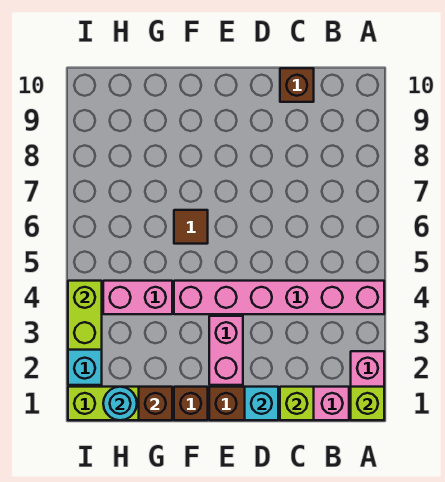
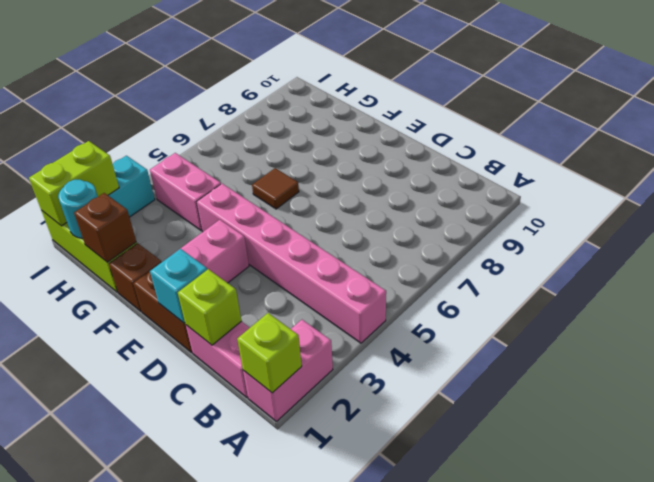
brown 1x1 brick [280,68,314,102] -> none
lime 1x2 brick [68,281,102,350] -> lime 1x2 brick moved to [29,141,119,226]

